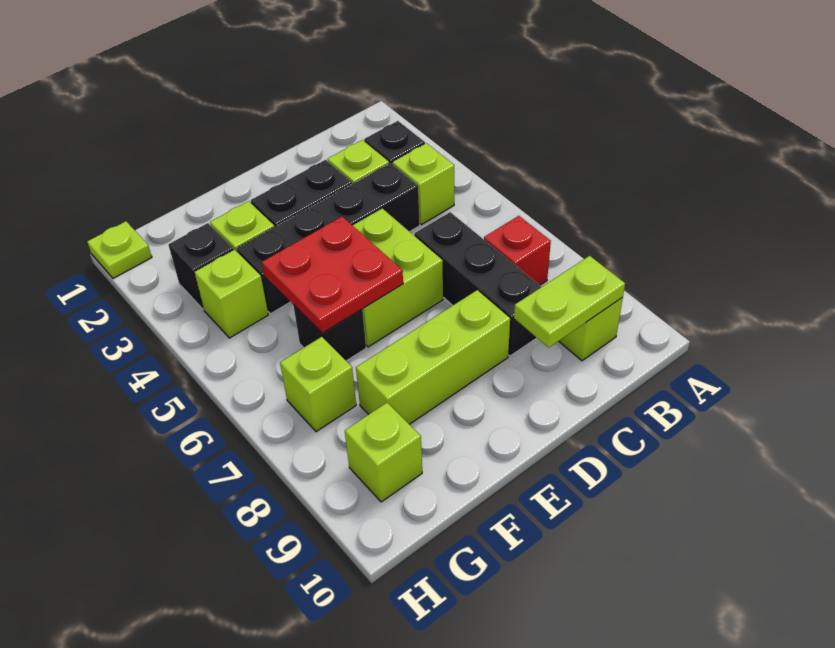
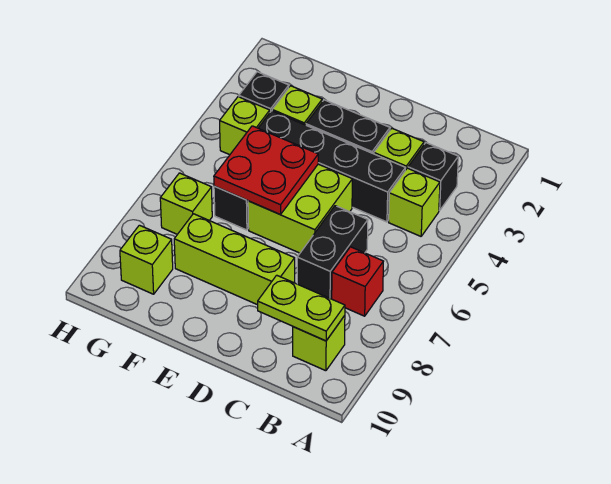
black 1x3 brick [414,212,541,356] -> black 1x2 brick [297,206,368,299]
lime 1x1 plate [87,221,152,278] -> none

